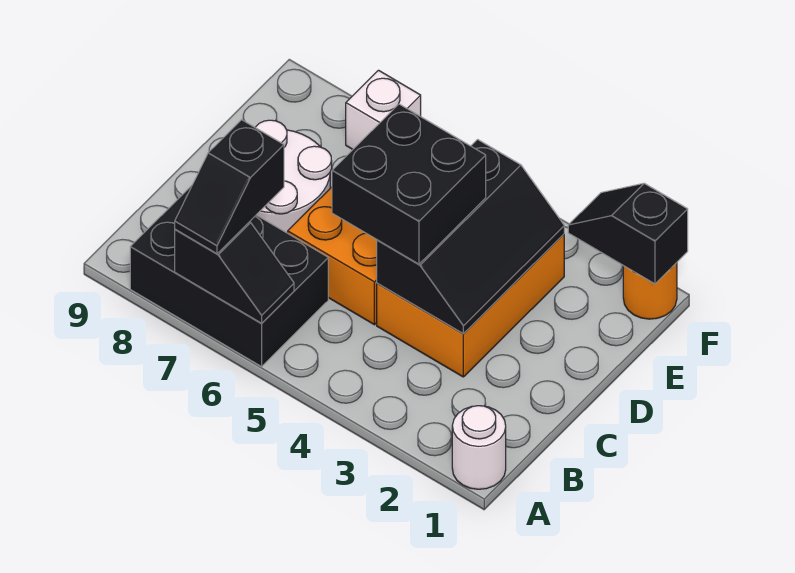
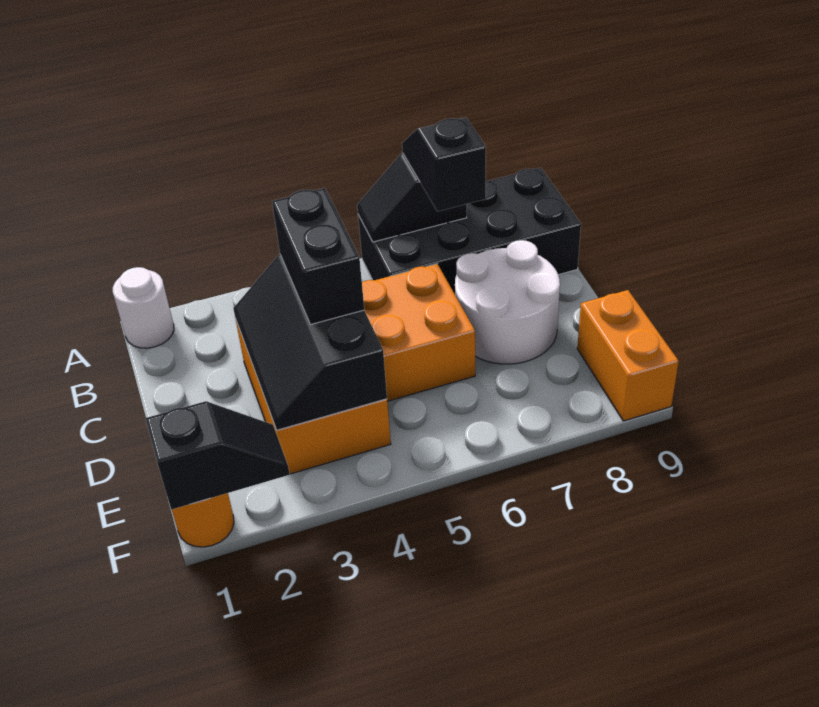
black 2x3 brick [130,186,328,367] -> black 2x4 brick [358,168,581,294]
black 2x2 brick [332,104,486,264] -> black 1x2 brick [272,188,364,325]
none -> orange 1x2 brick [577,290,679,421]
white 1x1 brick [346,70,421,149] -> none

